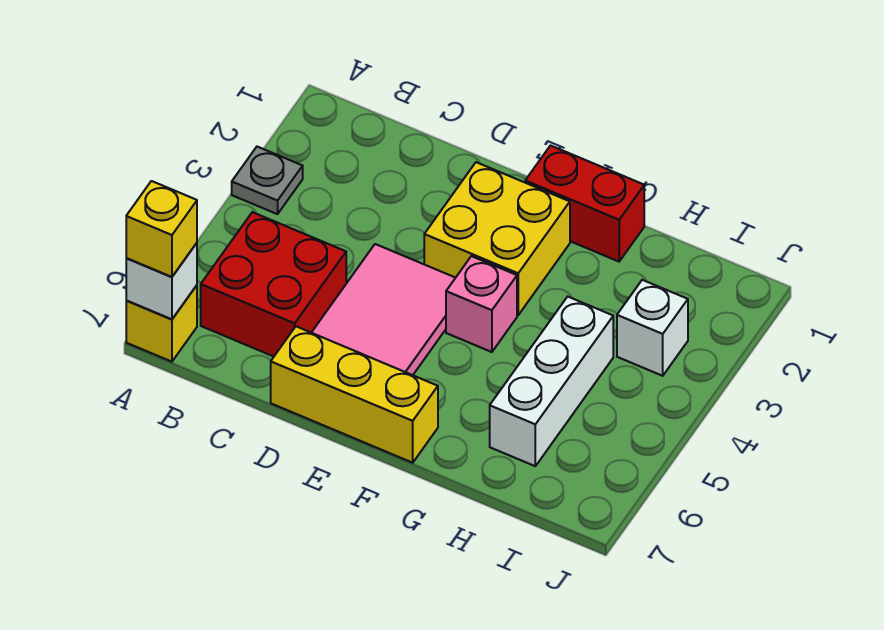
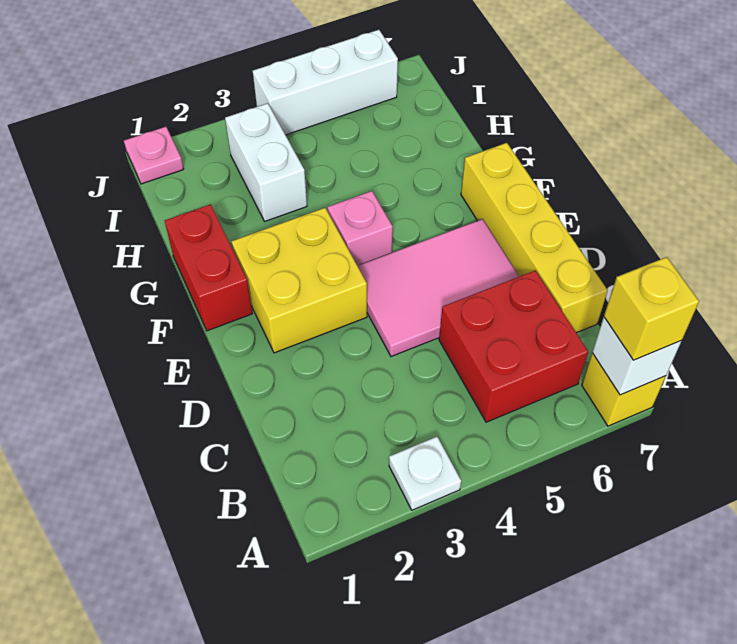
grey 1x1 plate [232,147,303,214] -> white 1x1 plate [389,437,461,510]
yellow 1x3 brick [271,327,438,463] -> yellow 1x4 brick [461,143,608,333]
white 1x3 brick [490,297,613,466] -> white 1x3 brick moved to [253,30,398,135]
white 1x1 brick [617,280,688,376] -> white 1x2 brick [225,103,307,221]
none -> pink 1x1 plate [124,127,184,184]

